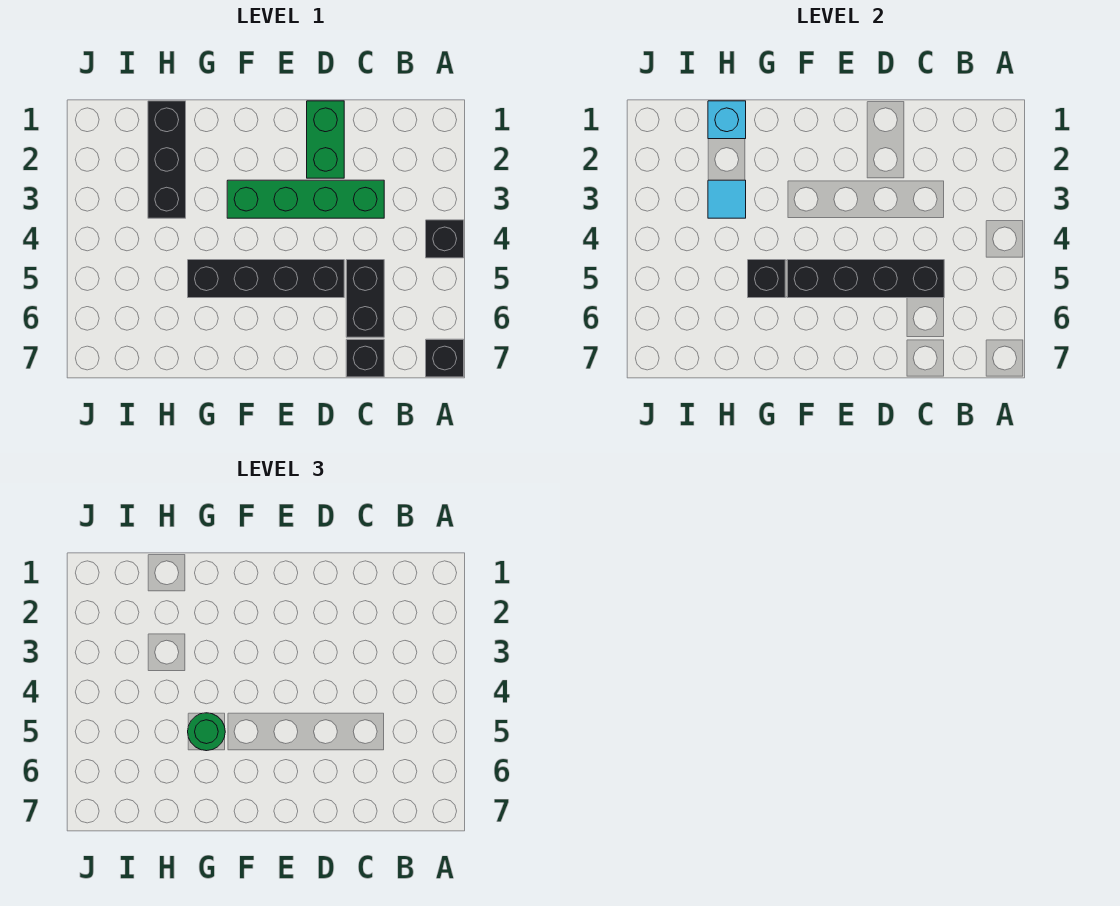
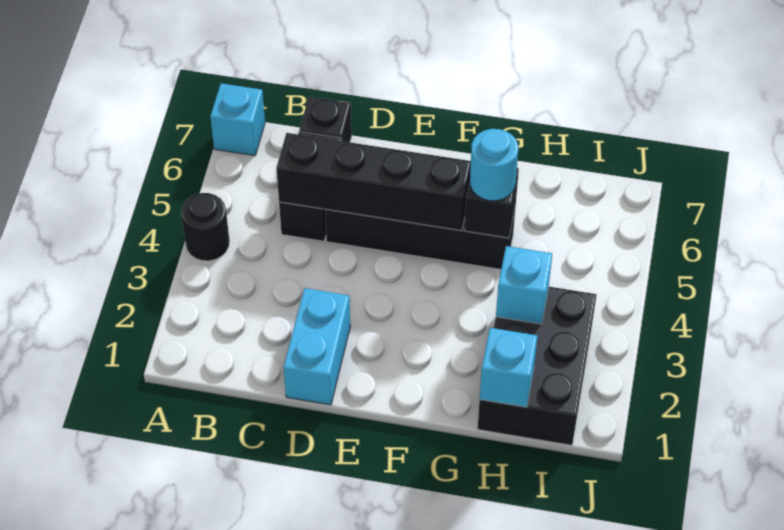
black 1x1 brick [426,220,464,258] -> black 1x1 round brick [181,193,230,261]
black 1x1 brick [426,339,464,377] -> cyan 1x1 brick [210,83,265,156]
green 1x4 brick [227,180,384,218] -> none
green 1x2 brick [307,101,344,178] -> cyan 1x2 brick [284,288,350,405]
green 1x1 round brick [188,713,225,751] -> cyan 1x1 round brick [470,129,518,201]
black 1x3 brick [148,101,186,218] -> black 2x3 brick [478,287,597,445]
cyan 1x1 tile [708,180,746,218] -> cyan 1x1 brick [496,246,552,324]

